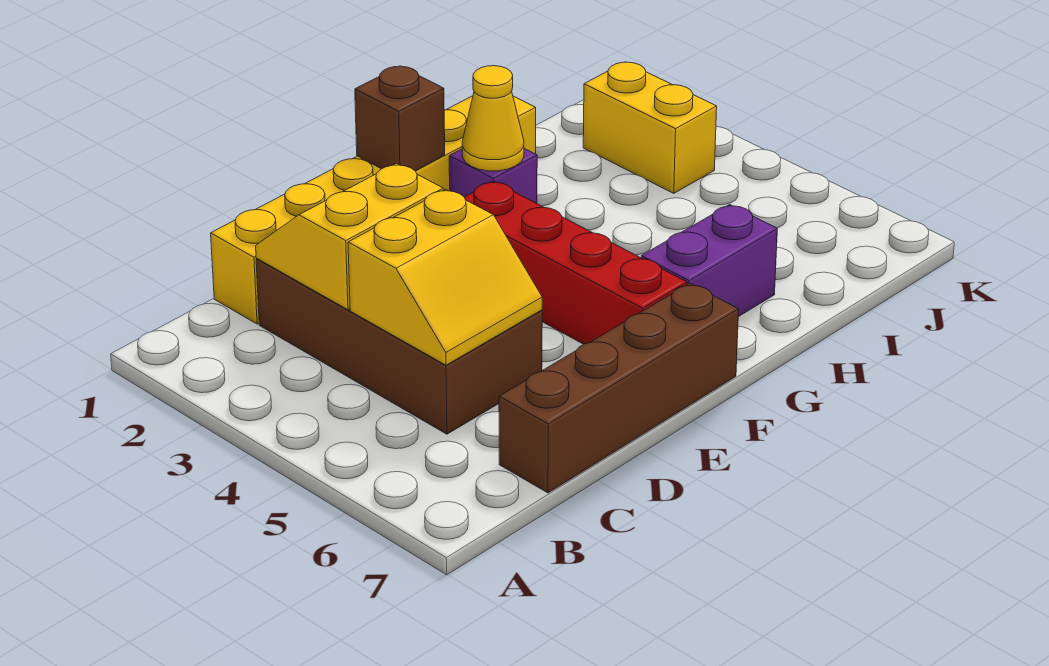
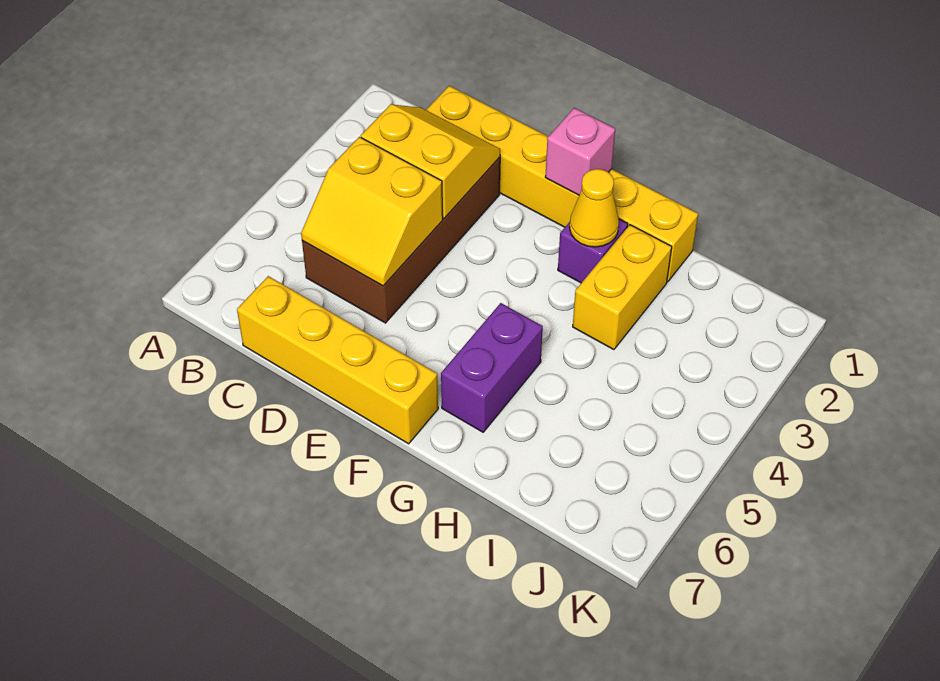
brown 1x4 brick [499,283,739,493] -> yellow 1x4 brick [237,276,438,444]
brown 1x1 brick [355,66,445,171] -> pink 1x1 brick [545,108,615,195]
red 1x4 brick [464,181,687,344] -> none
purple 1x2 brick [641,205,777,317] -> purple 1x2 brick turned to [441,303,543,432]
yellow 1x2 brick [583,62,717,193] -> yellow 1x2 brick moved to [573,225,672,350]

